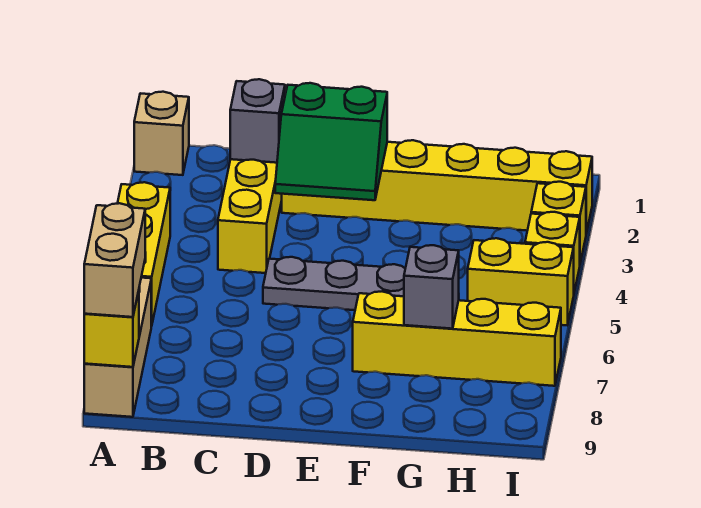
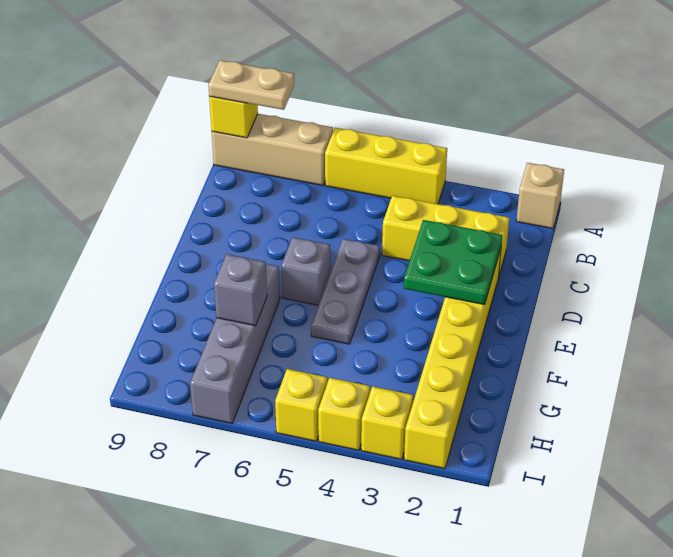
tan 1x2 brick [84,203,145,317] -> tan 1x2 plate [208,60,294,110]
grey 1x1 brick [230,79,285,163] -> grey 1x1 brick moved to [281,237,330,305]
green 2x2 slope [275,83,387,200] -> green 2x2 plate [404,220,502,305]
yellow 1x4 brick [353,292,561,386] -> grey 1x4 brick [190,264,280,423]
yellow 1x2 brick [468,238,574,325] -> yellow 1x1 brick [275,369,327,441]

